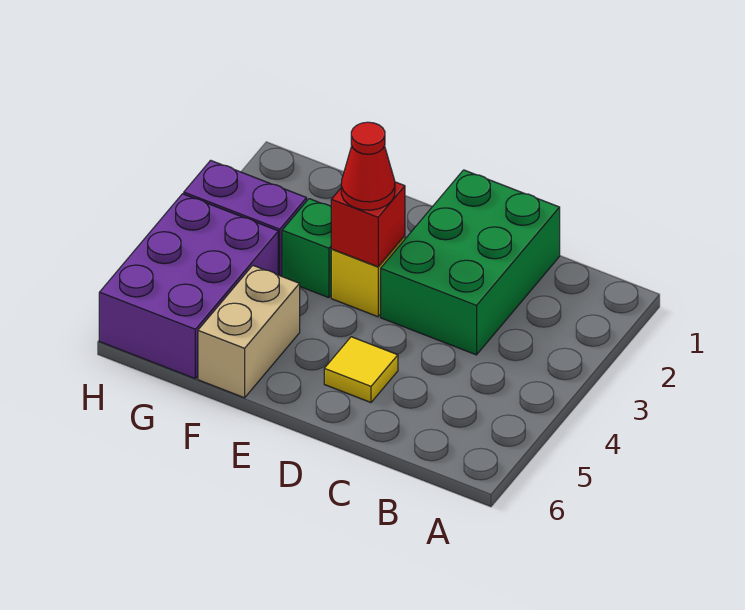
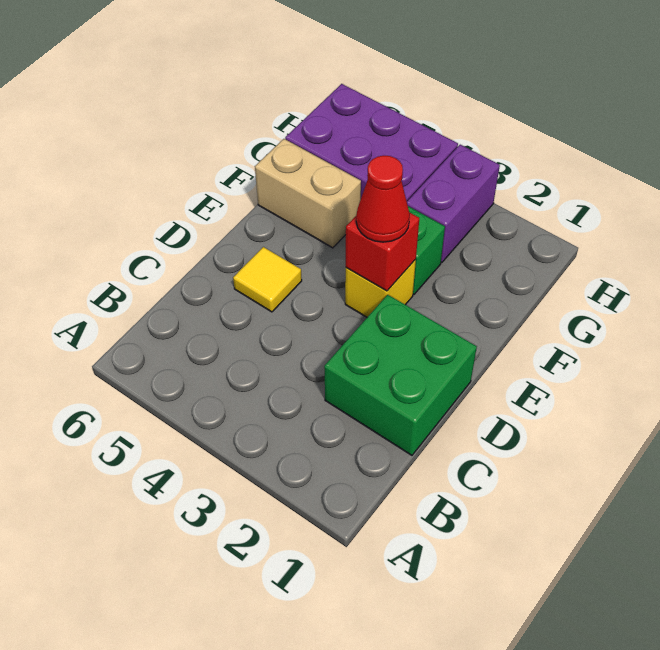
green 2x3 brick [381,170,560,355] -> green 2x2 brick [324,295,477,455]

